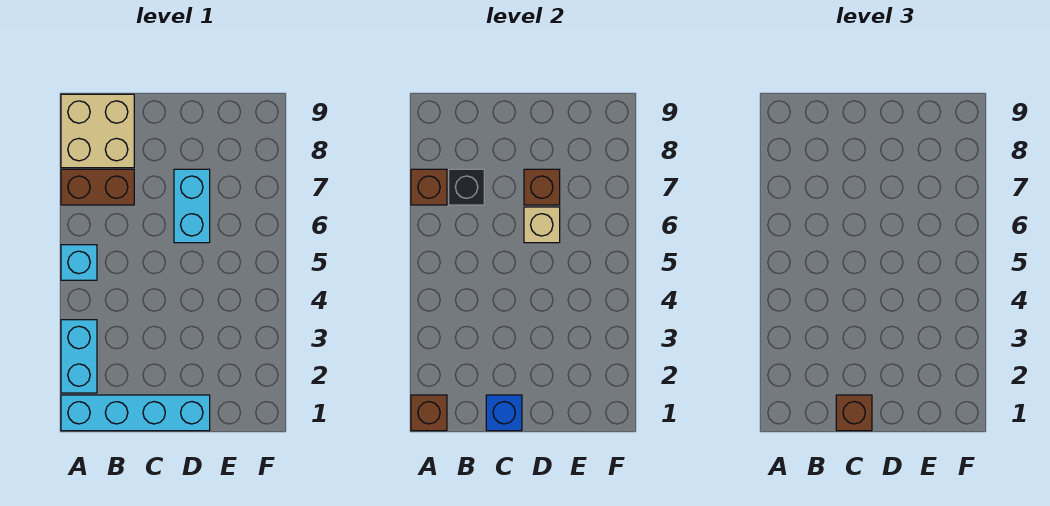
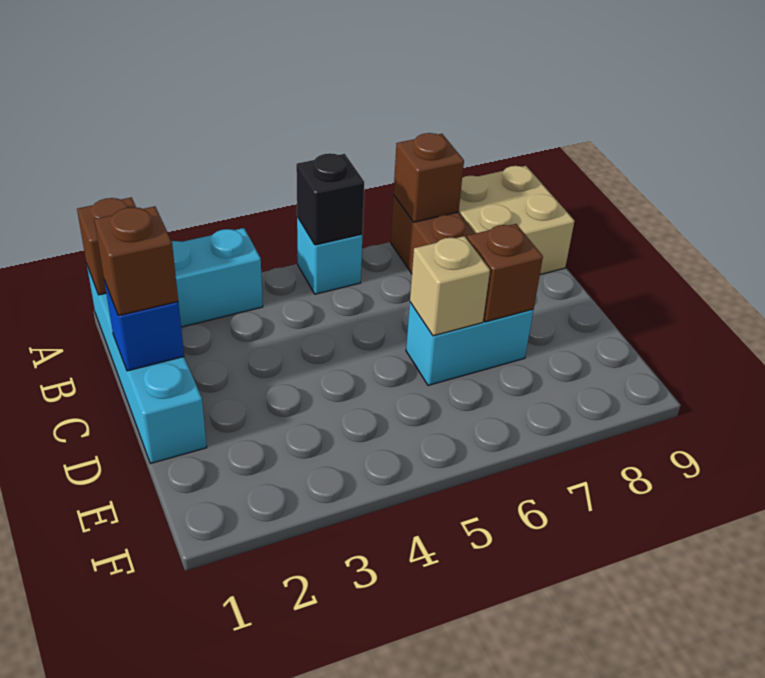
black 1x1 brick [449,169,484,205] -> black 1x1 brick moved to [296,153,364,245]

